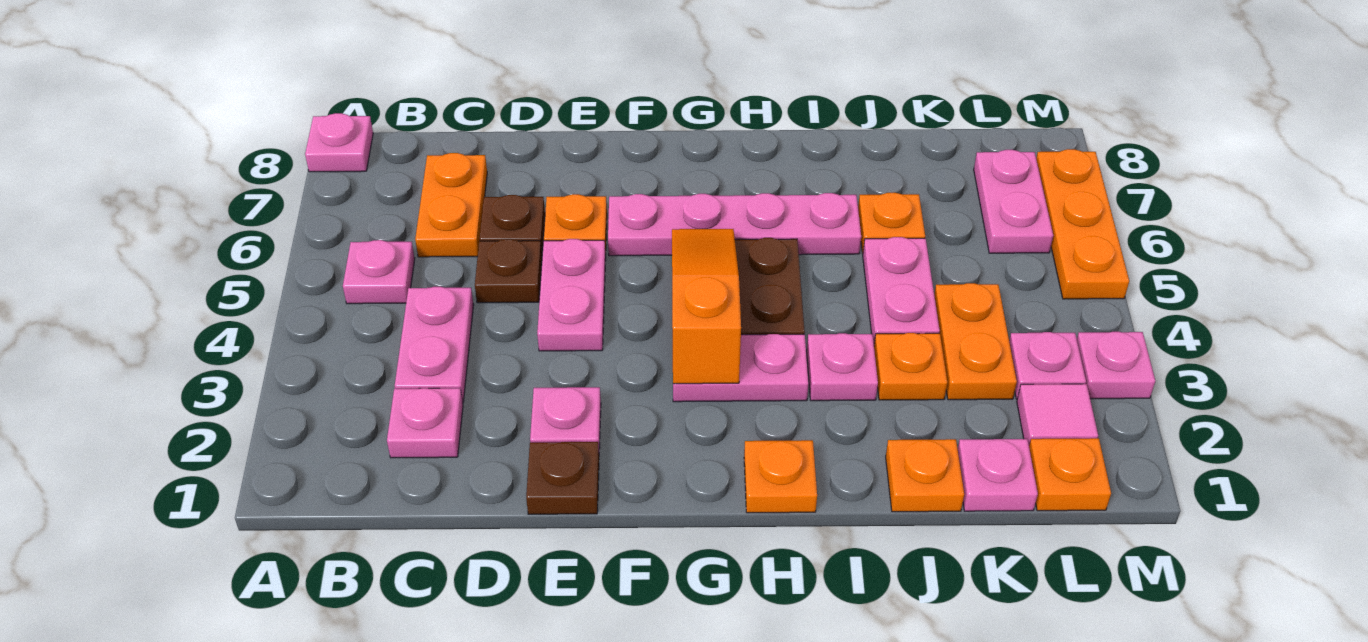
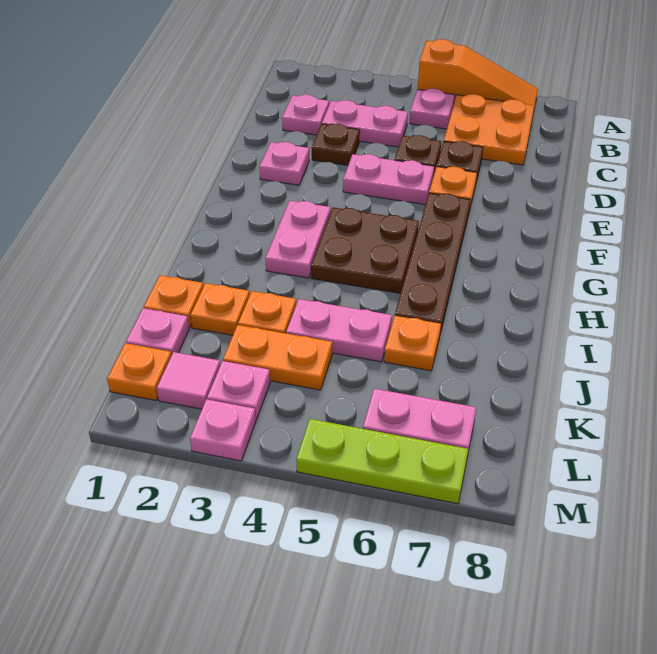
pink 1x1 plate [305,113,373,172] -> none
orange 1x2 plate [415,153,487,257] -> orange 2x2 plate [444,94,535,165]
brown 1x1 plate [526,442,599,514] -> brown 1x1 plate moved to [312,124,360,165]
pink 1x4 plate [608,193,861,256] -> brown 1x4 plate [395,193,471,333]
orange 1x3 slope [672,229,741,384] -> orange 1x3 slope moved to [418,39,538,108]
orange 1x1 plate [744,440,817,513] -> orange 1x1 plate moved to [191,283,250,335]
pink 1x1 plate [807,333,878,401] -> none
orange 1x3 plate [1036,149,1129,299] -> lime 1x3 plate [296,419,468,504]

